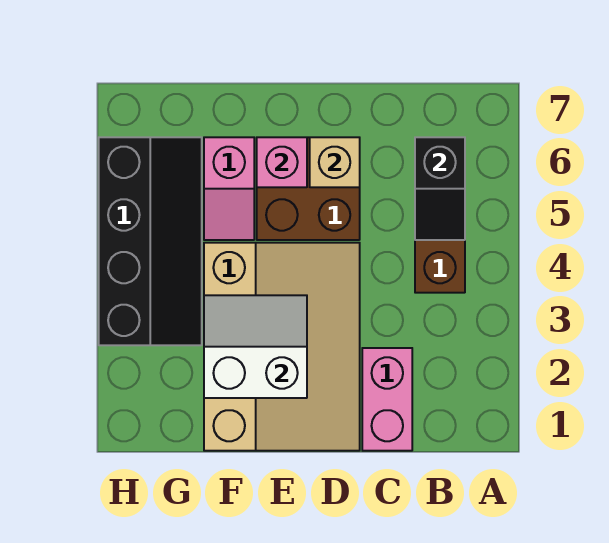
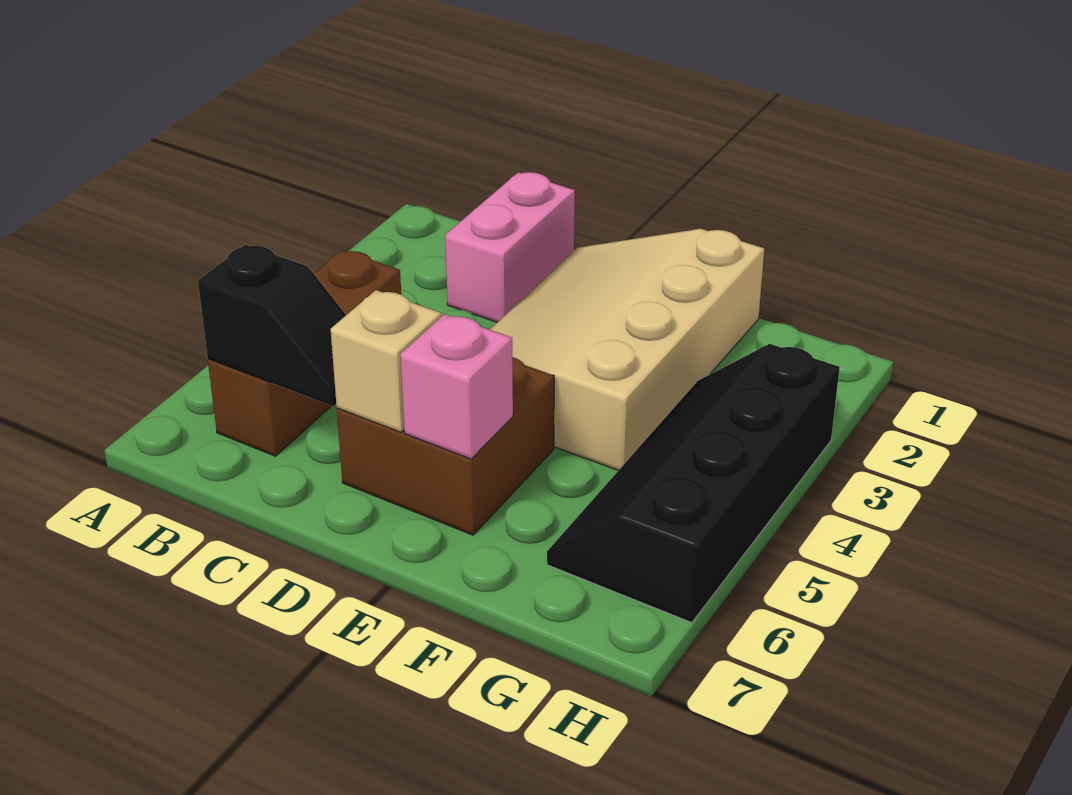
black 1x2 slope [415,137,465,240] -> black 1x2 slope turned to [198,245,346,406]
white 2x2 slope [204,295,307,398] -> none
pink 1x2 slope [204,137,254,240] -> none

